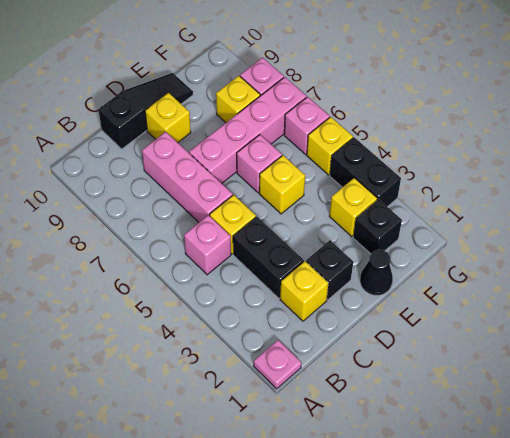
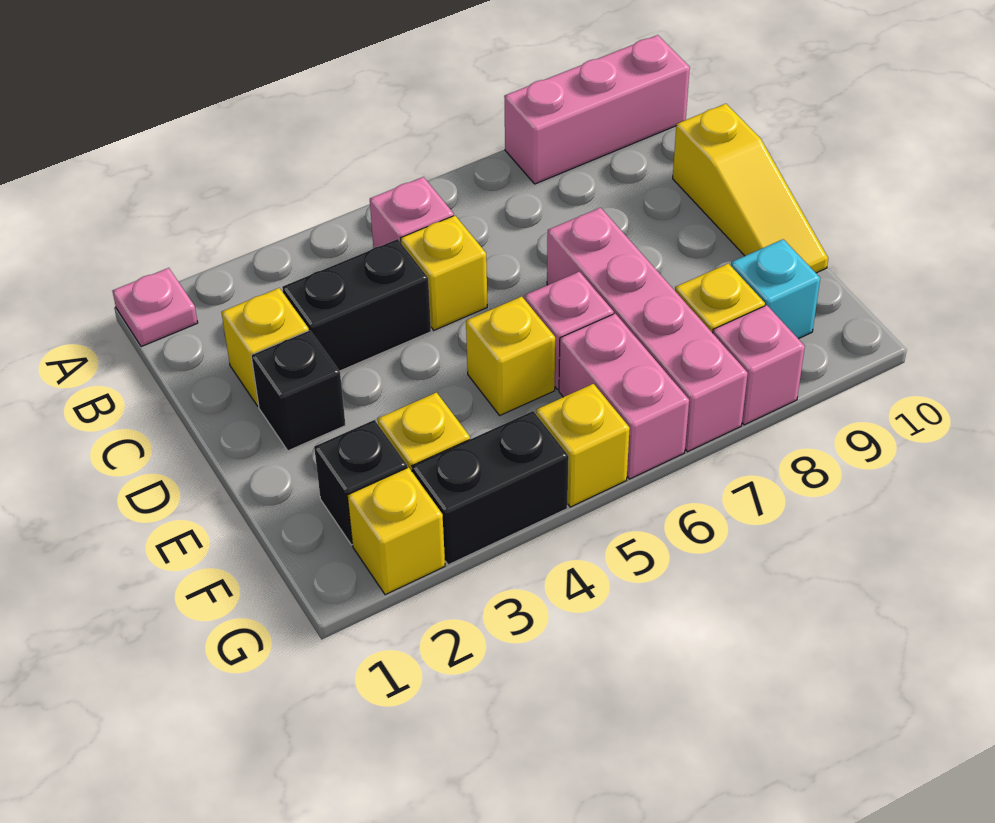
pink 1x3 brick [142,132,233,222] -> pink 1x3 brick moved to [504,35,690,184]
black 1x3 slope [98,73,193,149] -> yellow 1x3 slope [673,104,828,273]
yellow 1x1 brick [145,93,191,143] -> yellow 1x1 brick moved to [348,467,445,595]
black 1x1 cone [360,250,393,296] -> none
none -> cyan 1x1 brick [731,239,820,339]
pink 1x1 brick [284,97,330,154] -> pink 1x2 brick [559,314,689,479]

